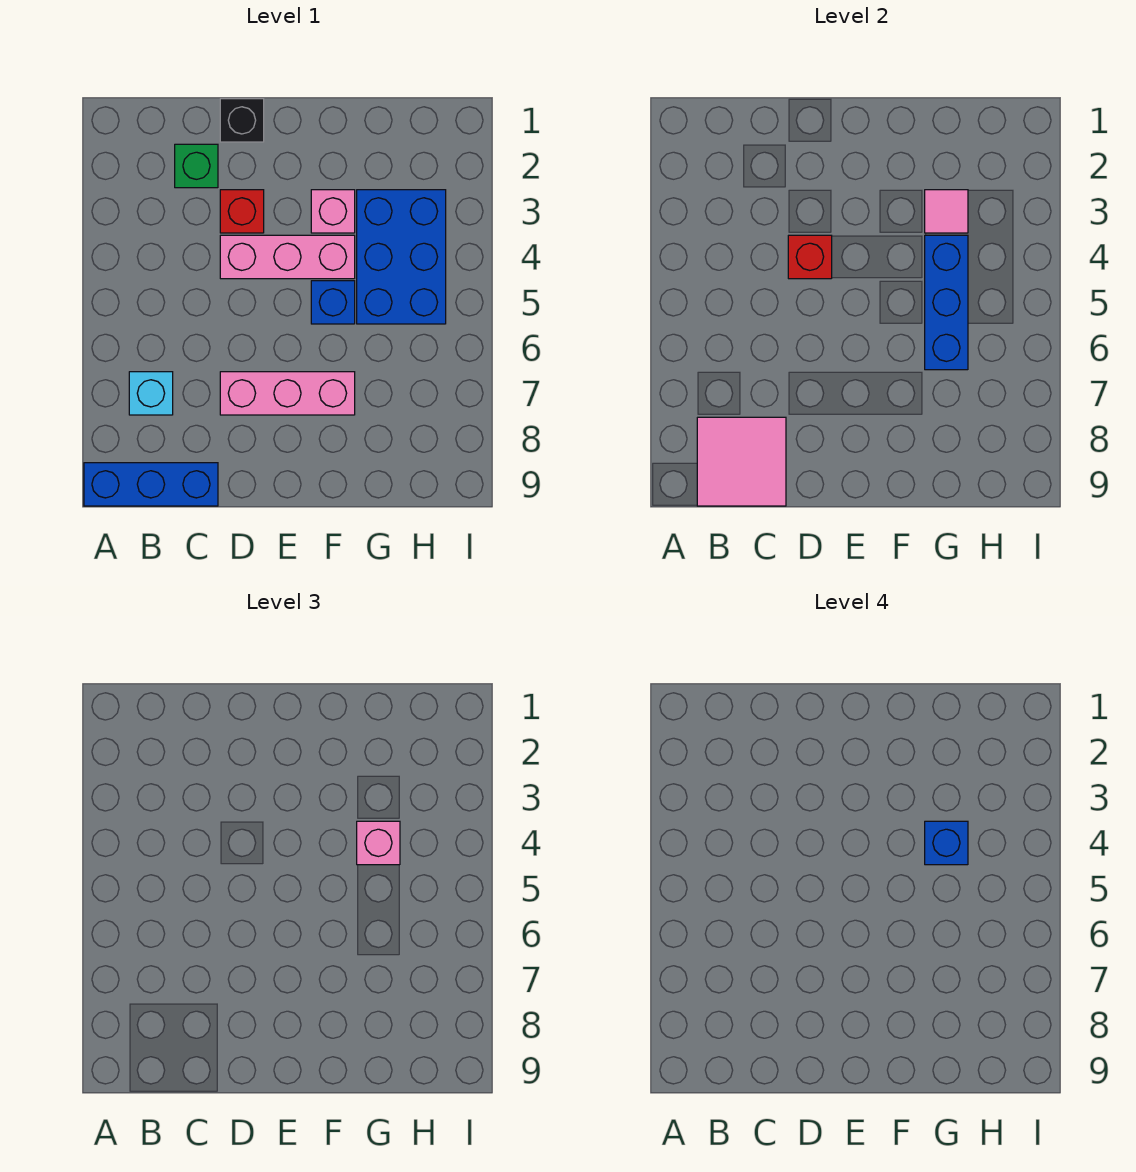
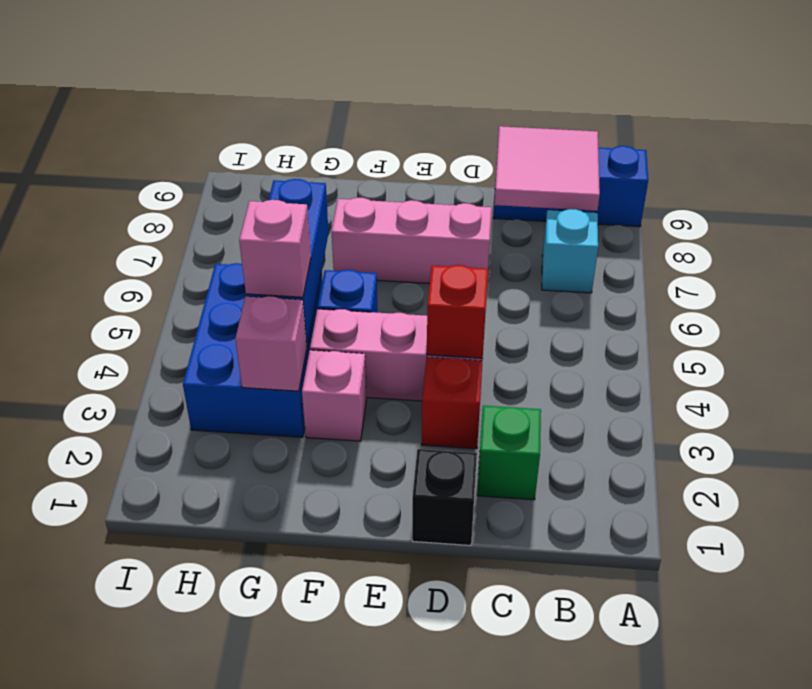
pink 1x1 tile [925,190,968,233] -> pink 1x1 brick [235,296,307,391]
blue 1x1 brick [925,821,968,865] -> none

